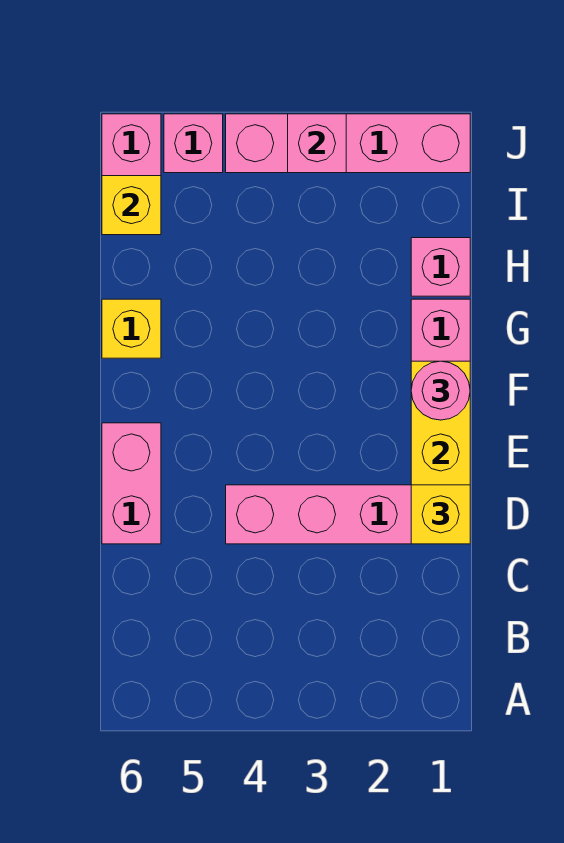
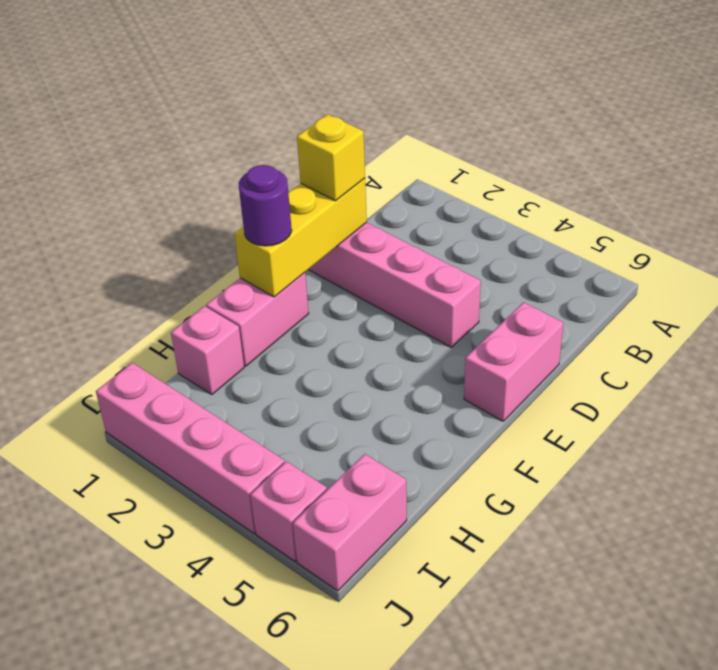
pink 1x1 round brick [411,361,470,420] -> purple 1x1 round brick [239,165,292,246]
yellow 1x1 brick [102,299,161,358] -> none
yellow 1x1 brick [102,176,161,235] -> none
pink 1x1 brick [288,114,346,173] -> none

